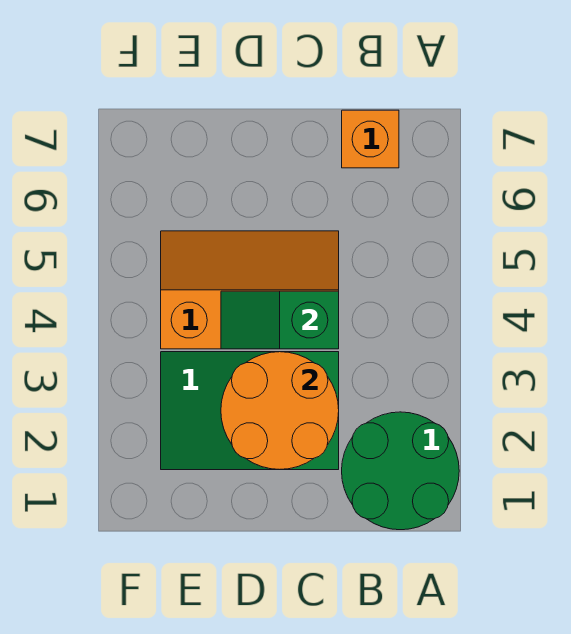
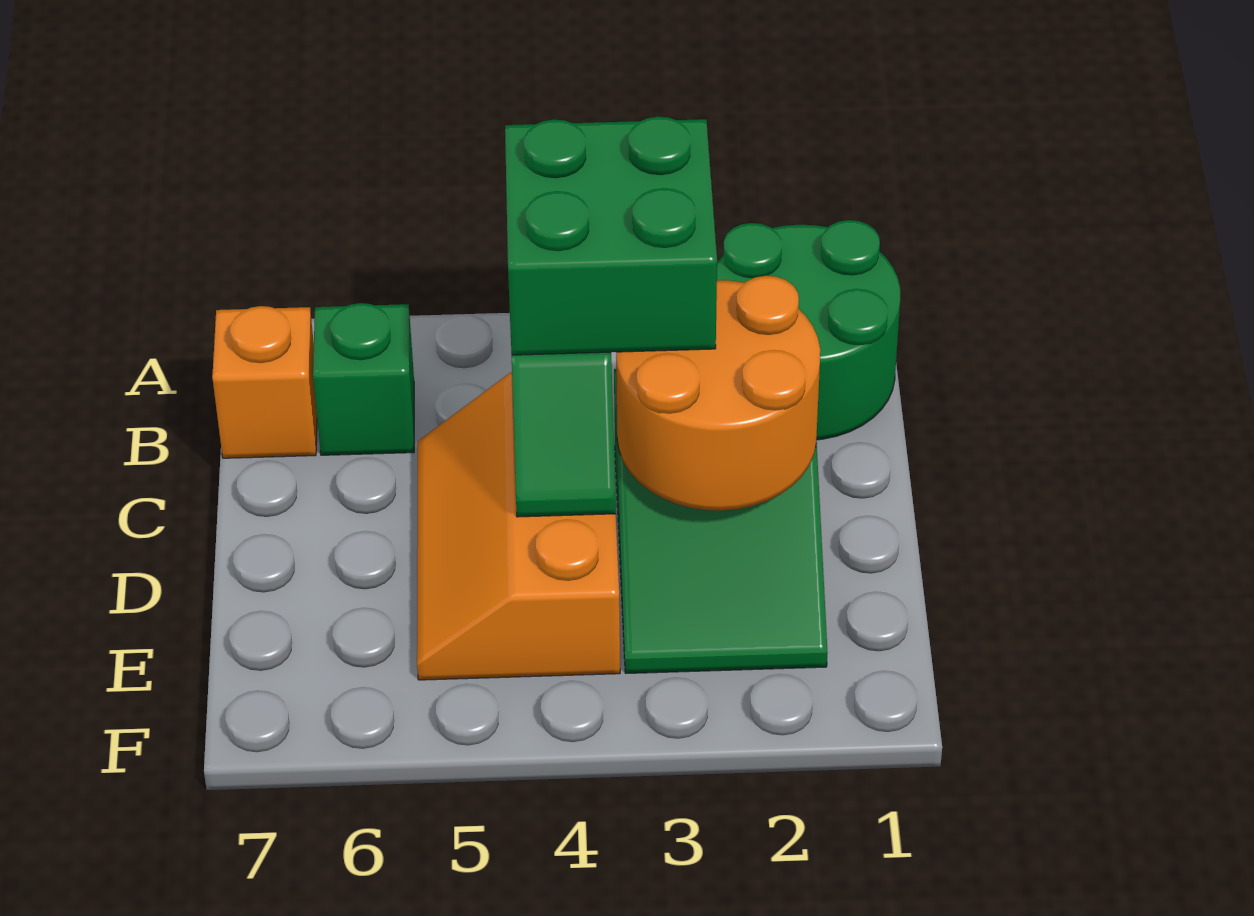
none -> green 2x2 brick [505,117,717,355]
none -> green 1x1 brick [313,303,414,455]

